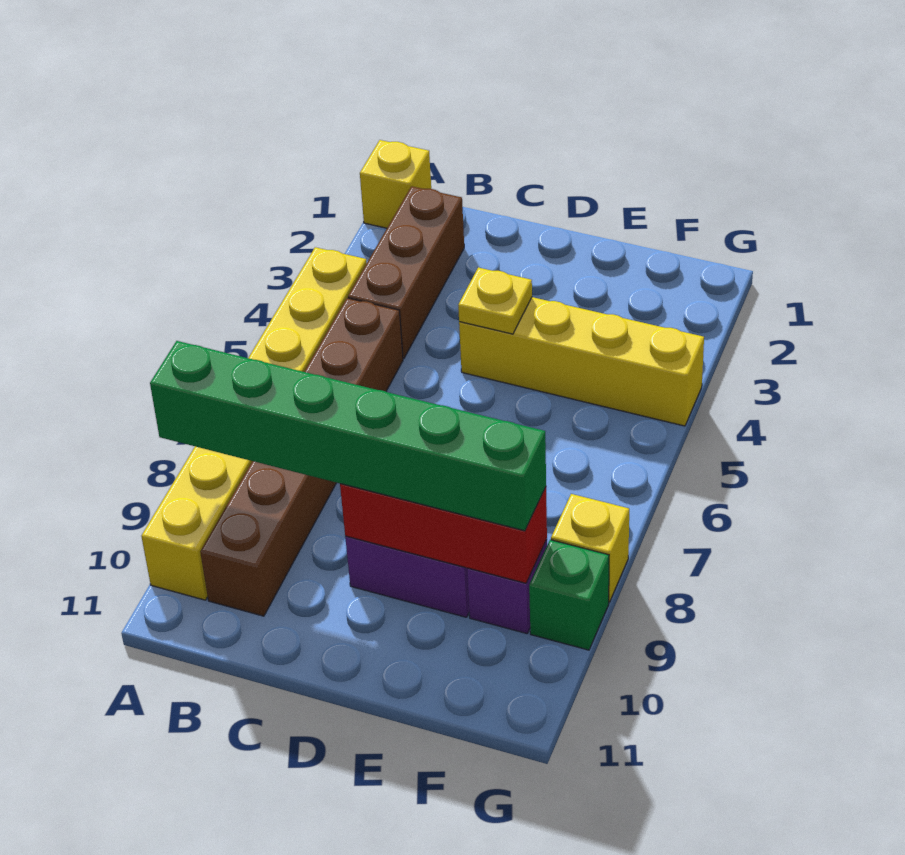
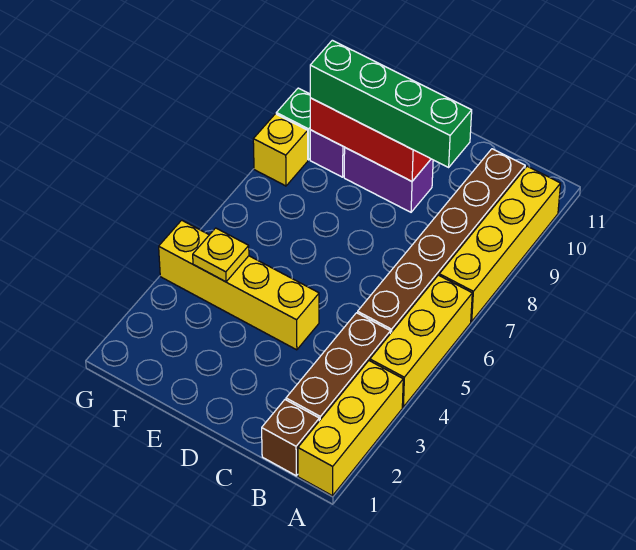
yellow 1x1 brick [360,140,431,228] -> yellow 1x3 brick [298,361,403,496]
green 1x6 brick [150,341,546,531] -> green 1x4 brick [310,40,472,167]
none -> brown 1x1 brick [262,400,319,476]
yellow 1x1 plate [458,267,532,334] -> yellow 1x1 plate moved to [193,228,249,282]

